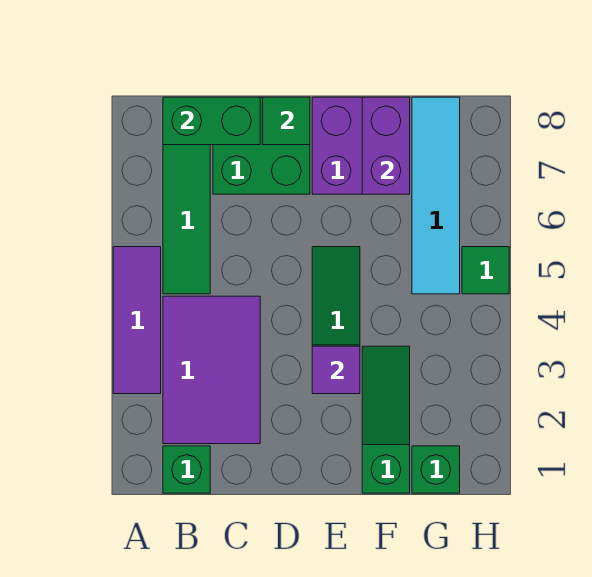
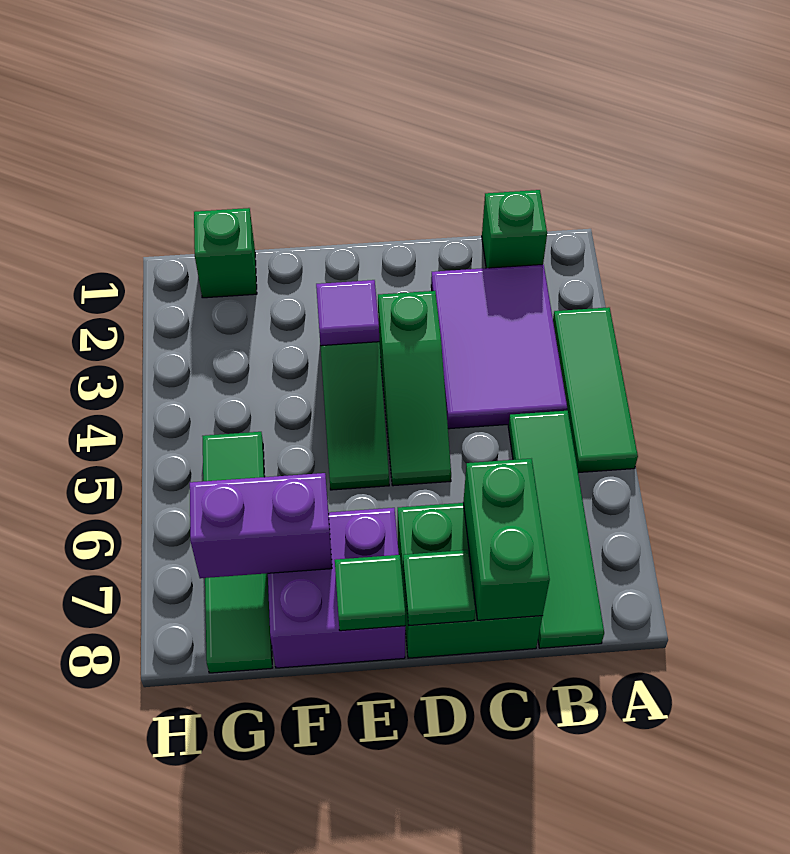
purple 1x3 tile [113,247,161,394] -> green 1x3 tile [553,307,638,473]
green 1x2 brick [163,97,260,145] -> green 1x2 brick turned to [463,459,550,620]
green 1x3 slope [362,346,410,493] -> green 1x3 slope moved to [378,291,451,486]
purple 1x2 brick [362,97,410,194] -> purple 1x2 brick turned to [190,473,332,578]
cyan 1x4 tile [412,97,460,294] -> green 1x4 tile [202,432,272,673]
green 1x1 tile [462,247,509,294] -> green 1x1 tile moved to [335,555,405,631]

